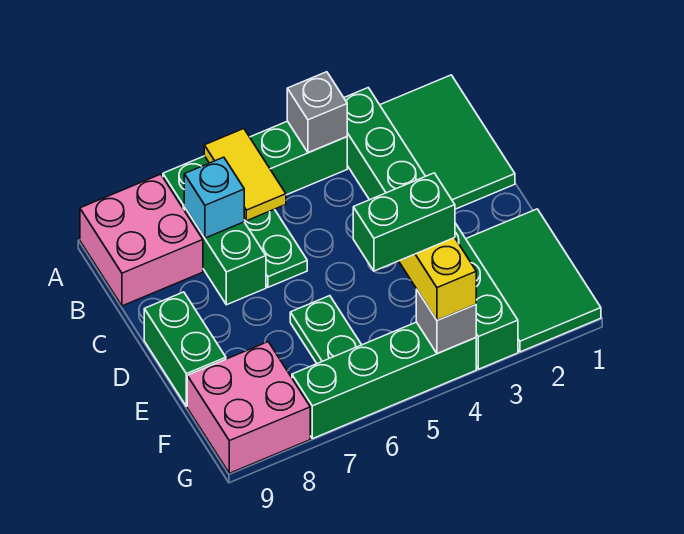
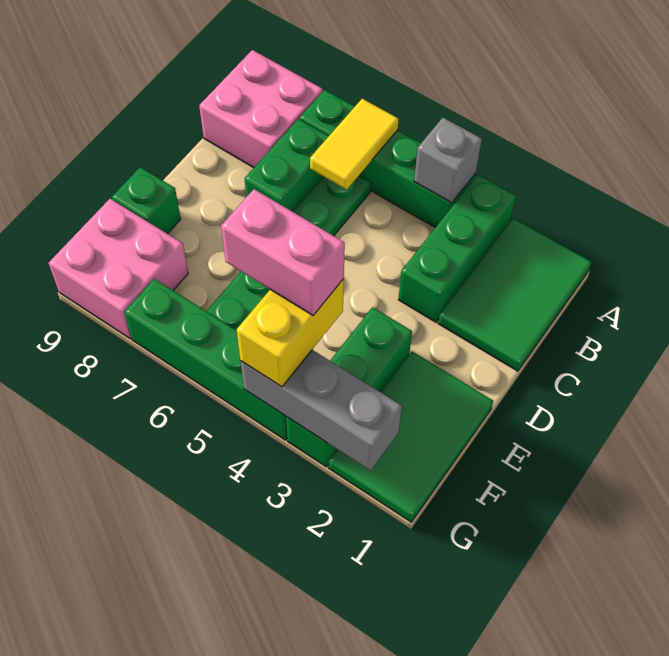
cyan 1x1 brick [184,157,244,238] -> none
green 1x2 brick [144,292,226,406] -> green 1x1 brick [112,167,181,234]
green 1x2 brick [353,173,455,271] -> pink 1x2 brick [221,189,345,315]
grey 1x1 brick [416,289,476,354] -> grey 1x3 brick [241,350,402,471]

